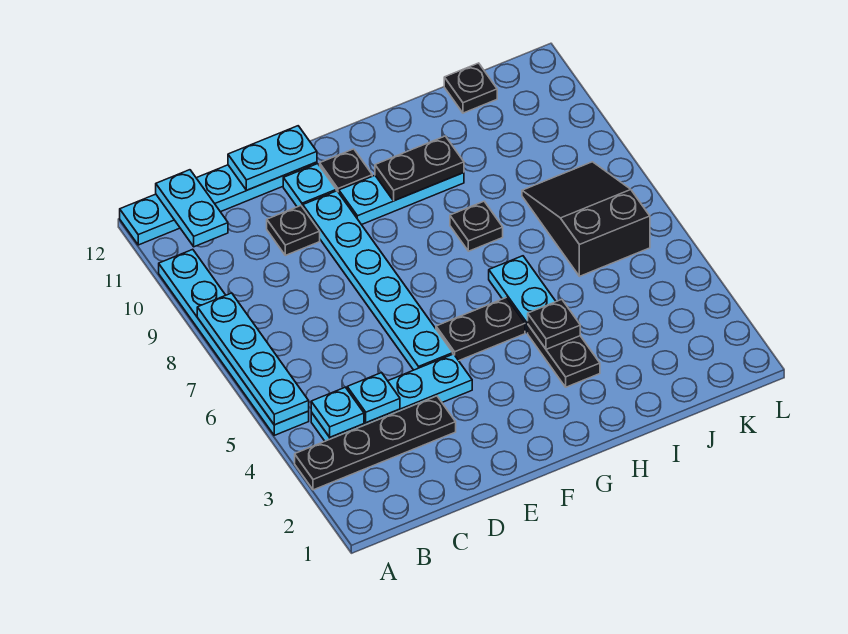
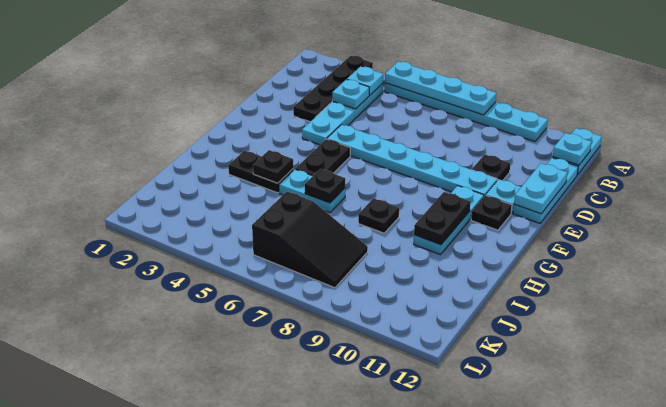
cyan 1x2 plate [156,170,228,247] -> cyan 1x1 plate [553,133,592,165]
black 1x1 plate [444,63,497,113] -> black 1x1 plate moved to [305,169,345,203]

